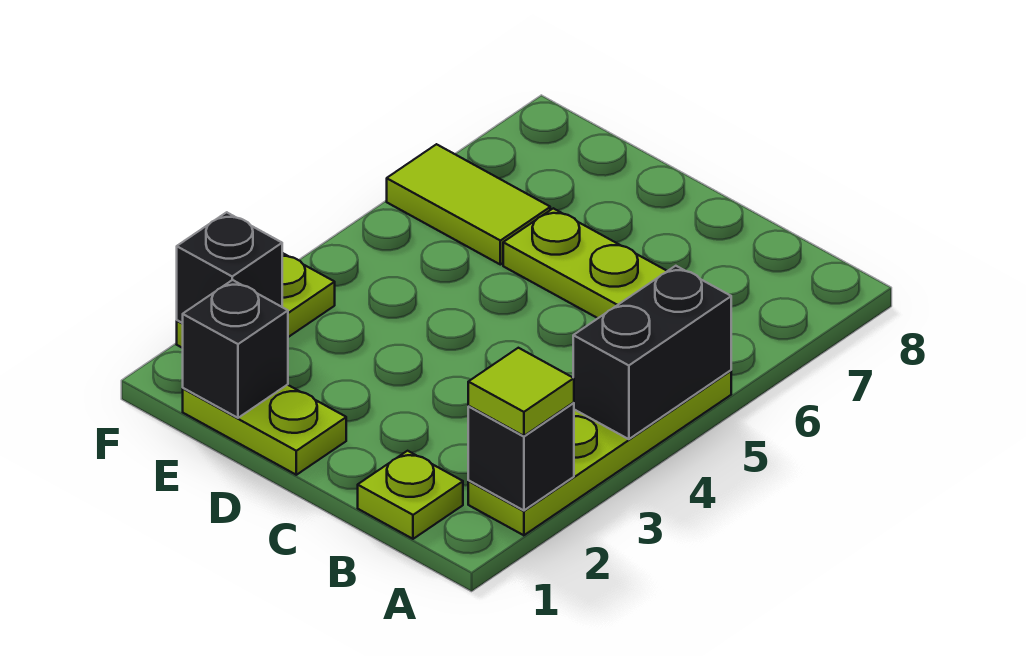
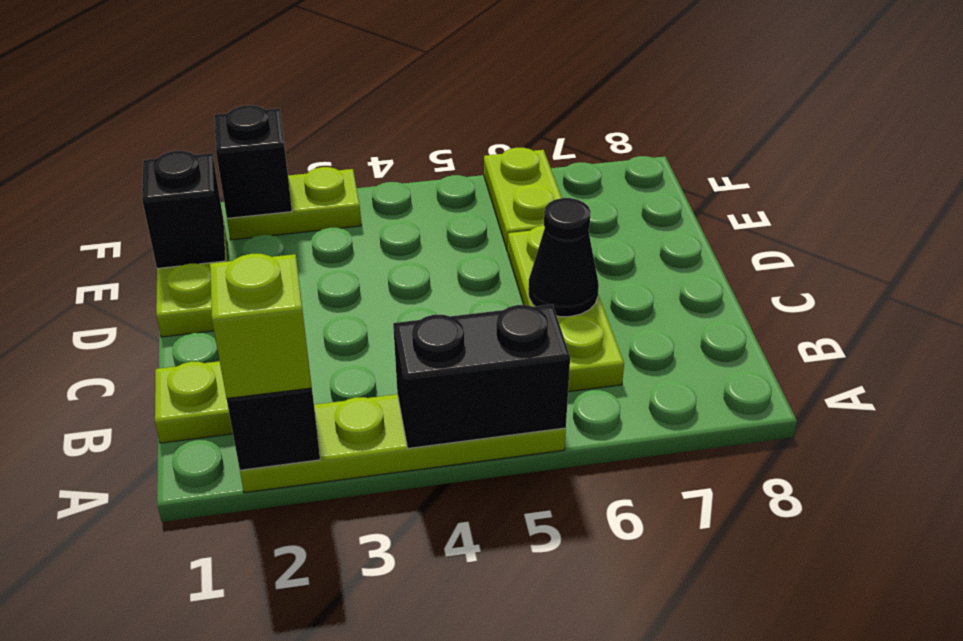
lime 1x1 tile [468,348,574,436] -> lime 1x1 brick [210,254,311,398]
none -> black 1x1 cone [528,198,599,317]
lime 1x2 tile [387,144,550,265] -> lime 1x2 plate [484,148,562,252]

